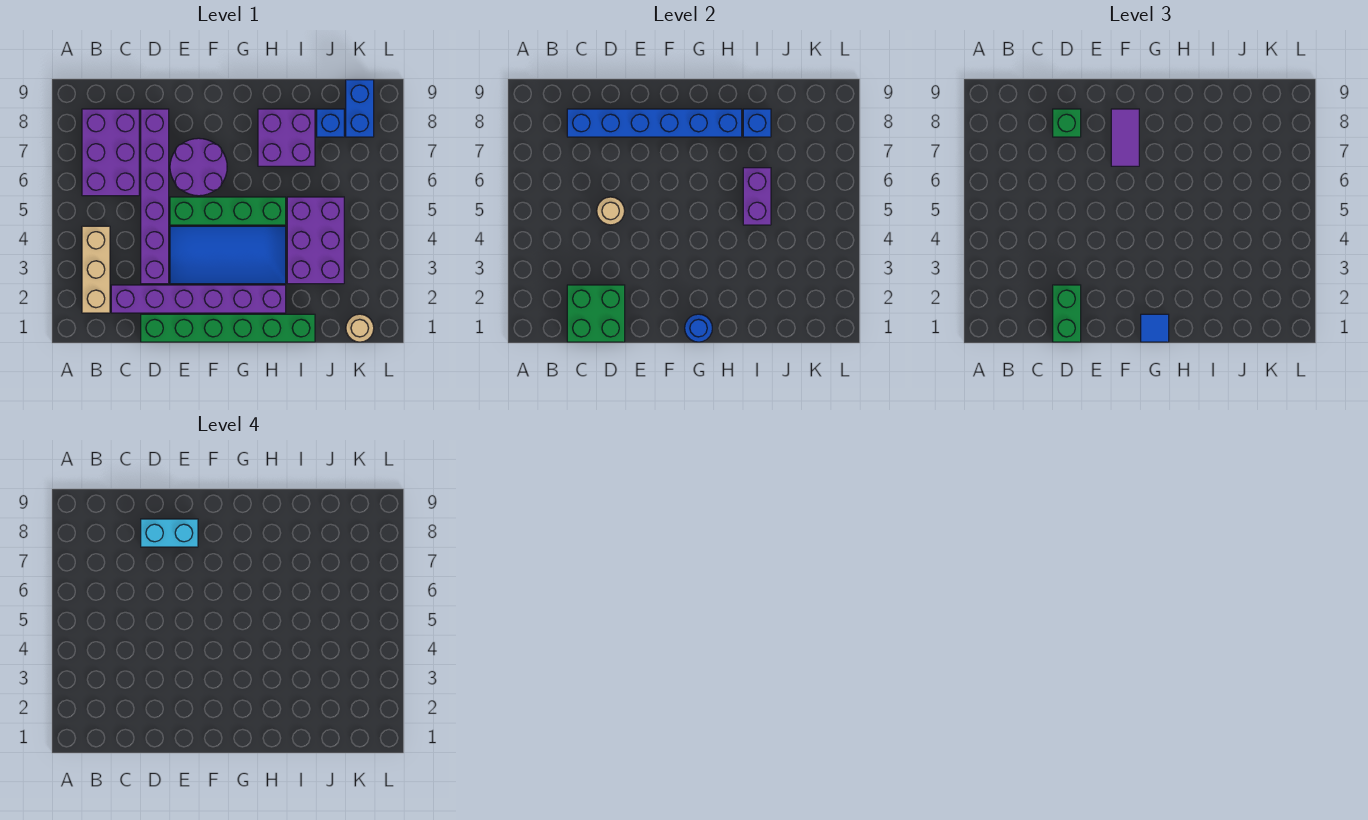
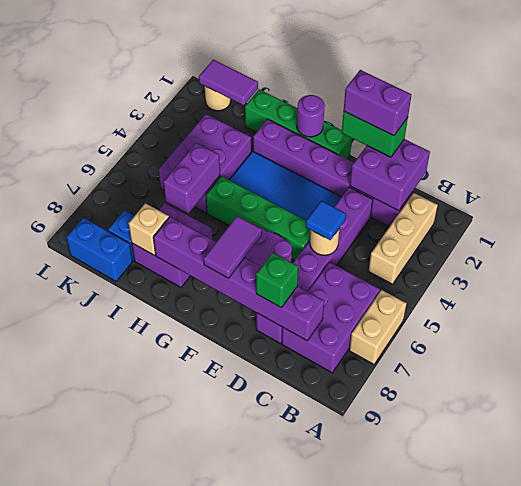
none -> tan 1x2 brick [349,290,407,364]
green 2x2 brick [567,285,625,342] -> purple 2x2 brick [350,139,430,211]
blue 1x6 brick [567,109,742,137] -> purple 1x6 brick [153,217,324,341]
green 1x6 brick [141,314,315,342] -> green 1x4 brick [245,89,352,159]
green 1x2 brick [1053,285,1081,342] -> green 1x2 brick turned to [342,111,408,157]
none -> purple 1x2 brick [344,70,411,136]
cyan 1x2 brick [141,519,198,547] -> none
blue 1x1 round brick [685,314,712,342] -> purple 1x1 round brick [297,95,325,137]
blue 1x1 tile [1141,314,1169,342] -> blue 1x1 tile moved to [306,201,346,240]
blue 1x1 brick [743,109,771,137] -> tan 1x1 brick [129,203,169,255]
none -> purple 1x2 tile [199,60,258,105]
blue 1x2 brick [346,80,374,137] -> blue 1x2 brick turned to [66,217,133,281]

